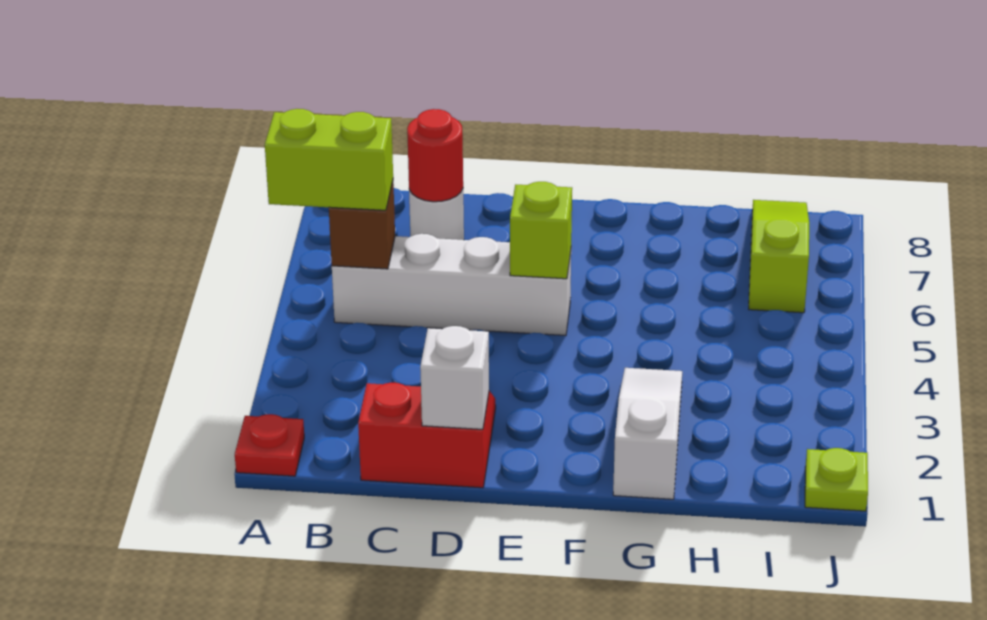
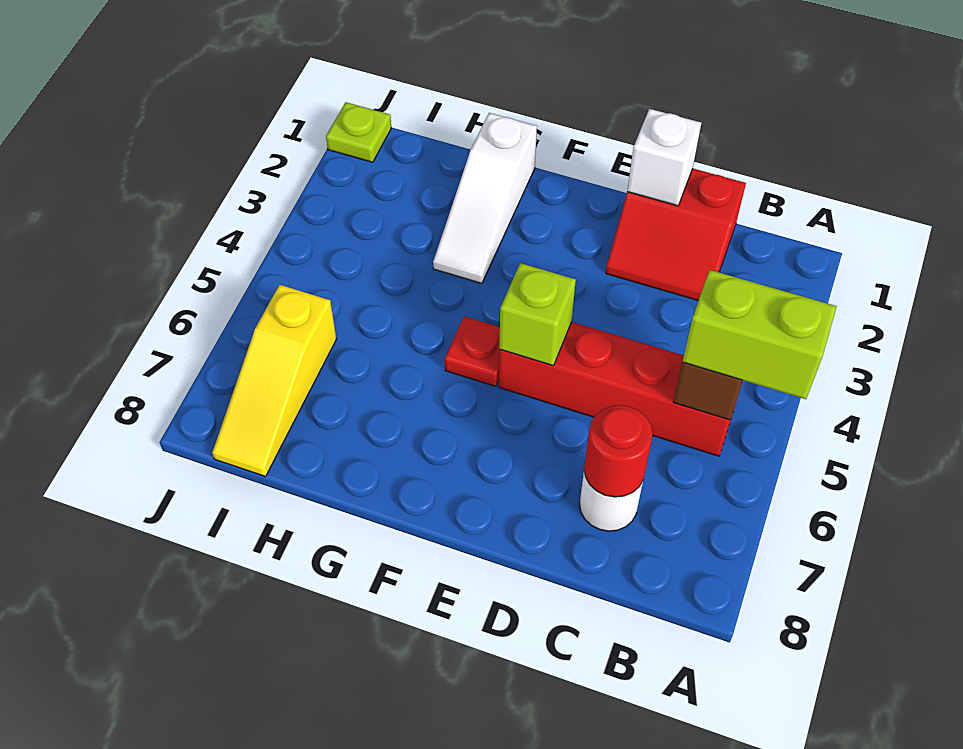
red 1x1 plate [235,414,304,476] -> red 1x1 plate moved to [445,316,500,386]
white 1x4 brick [332,234,571,336] -> red 1x4 brick [499,322,739,456]
lime 1x3 slope [749,200,809,313] -> yellow 1x3 slope [212,285,336,476]

